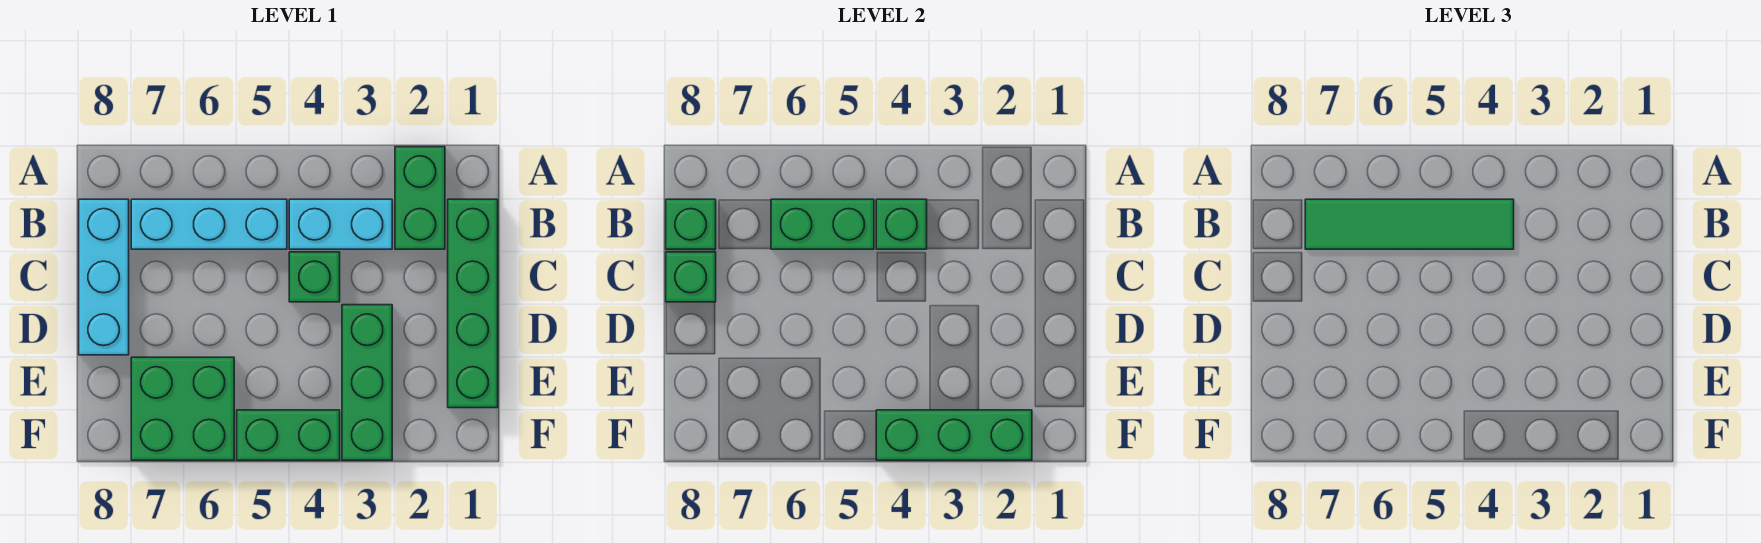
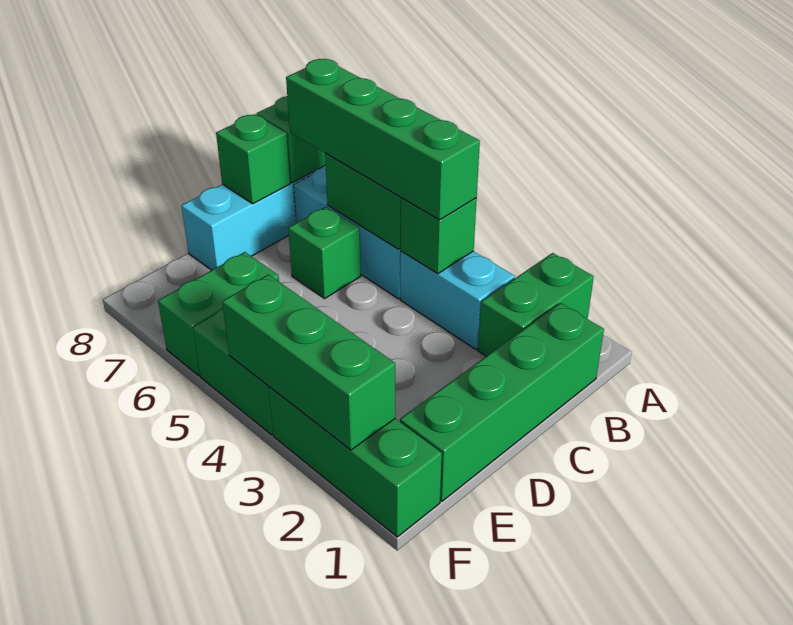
green 1x4 tile [1305,199,1514,249] -> green 1x4 brick [286,59,480,220]
green 1x1 brick [289,252,340,302] -> green 1x1 brick moved to [288,207,361,299]
green 1x3 brick [342,305,392,460] -> green 1x3 brick turned to [268,387,442,537]
green 2x2 brick [131,357,234,460] -> green 1x2 brick [158,252,279,376]

